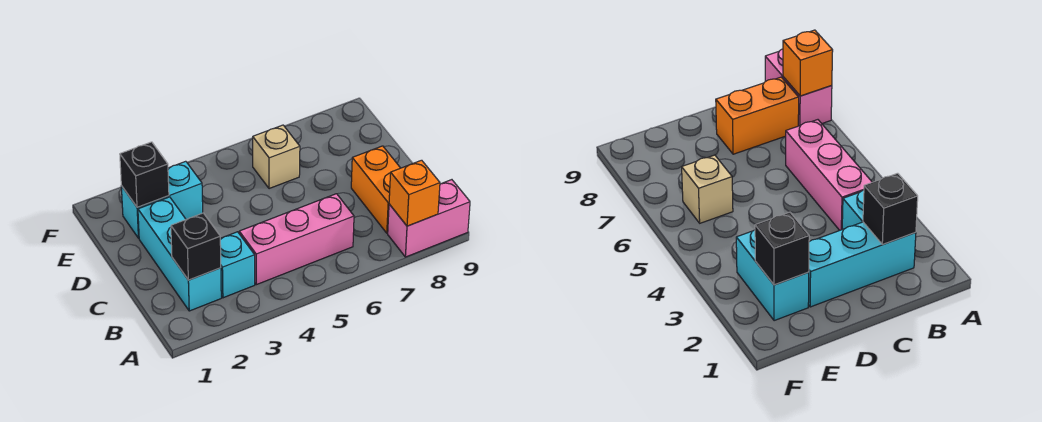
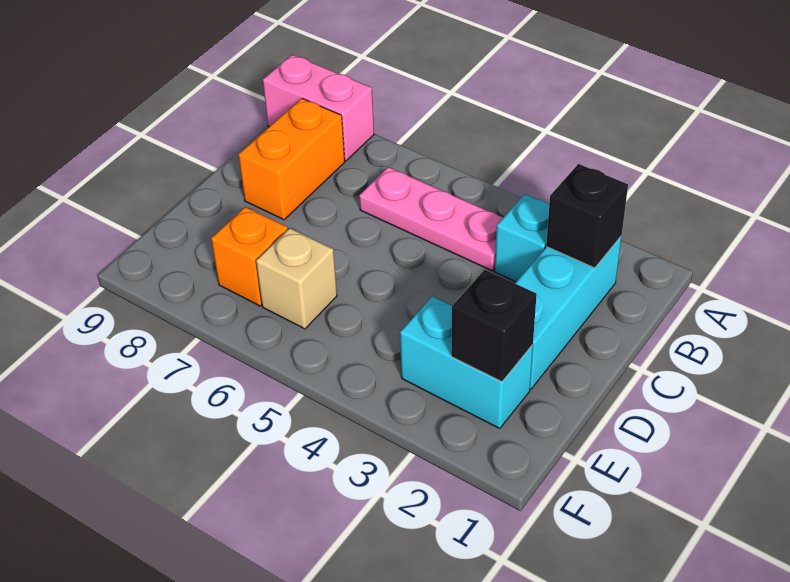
orange 1x1 brick [389,160,440,226] -> orange 1x1 brick moved to [211,207,288,306]
pink 1x3 brick [239,194,354,285] -> pink 1x3 plate [359,167,503,271]

